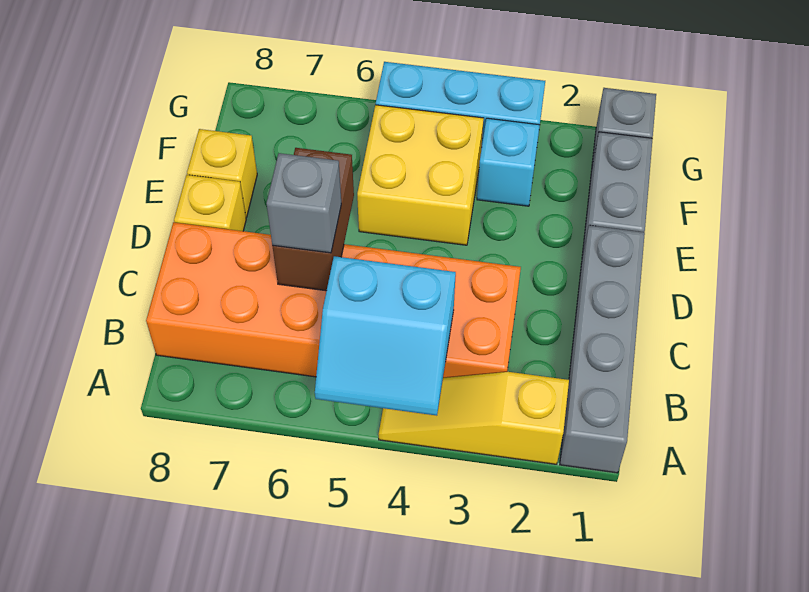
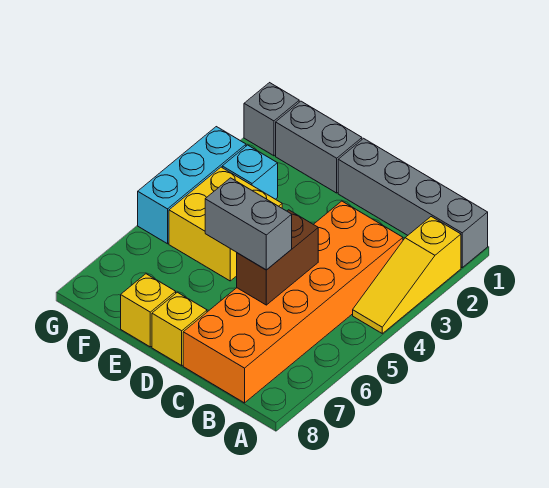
cyan 2x2 slope [315,256,456,416] -> none
brown 1x2 brick [272,148,354,291] -> brown 1x2 brick turned to [237,210,318,305]
grey 1x1 brick [267,153,341,253] -> grey 1x2 brick [205,178,292,270]

